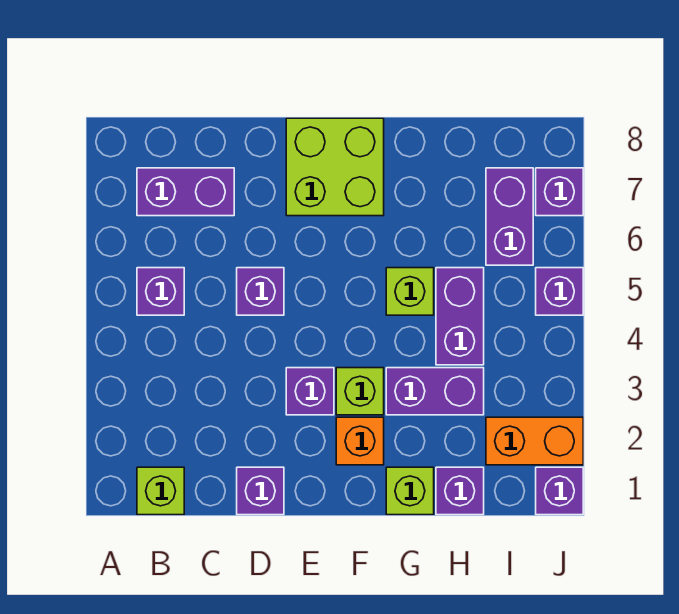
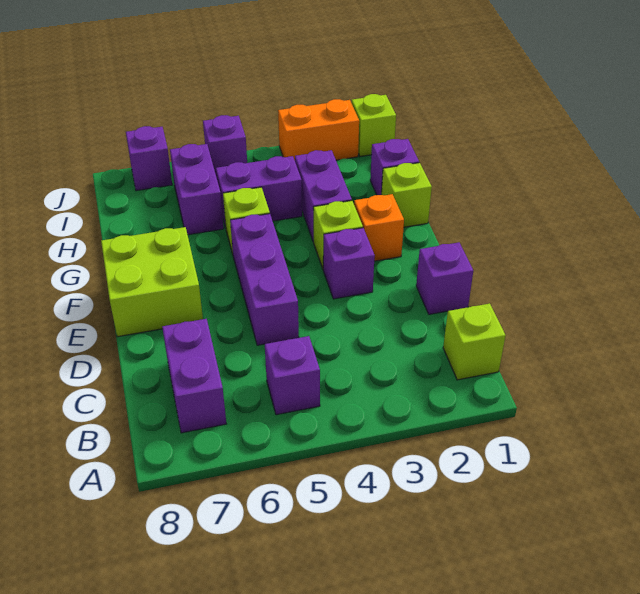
purple 1x1 brick [237,268,284,315] -> purple 1x3 brick [230,214,299,345]
orange 1x2 brick [486,417,583,465] -> orange 1x2 brick turned to [278,99,359,160]
purple 1x2 brick [486,168,533,265] -> purple 1x2 brick turned to [170,144,224,235]
purple 1x1 brick [536,467,583,515] -> lime 1x1 brick [352,94,396,157]

